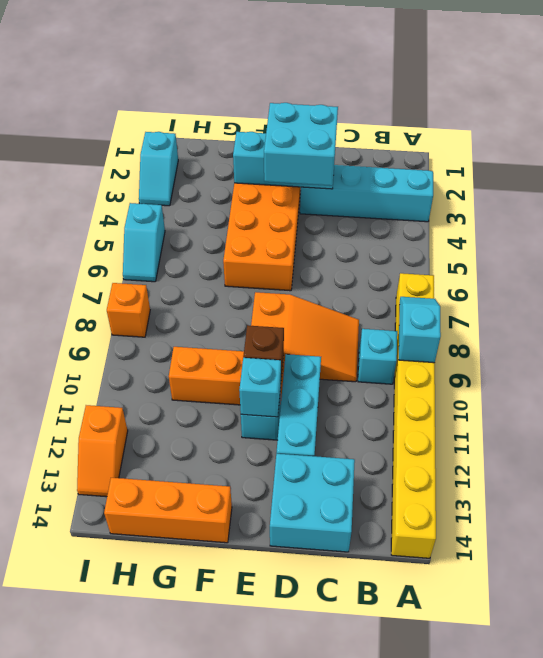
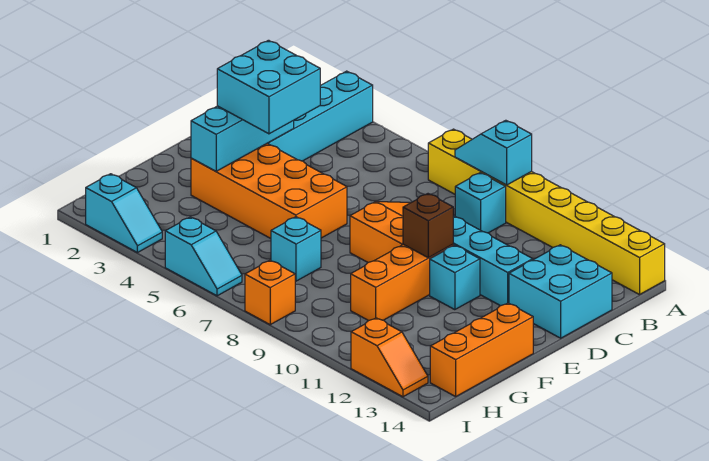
cyan 1x1 brick [239,358,281,417] -> cyan 1x1 brick moved to [271,217,321,281]

